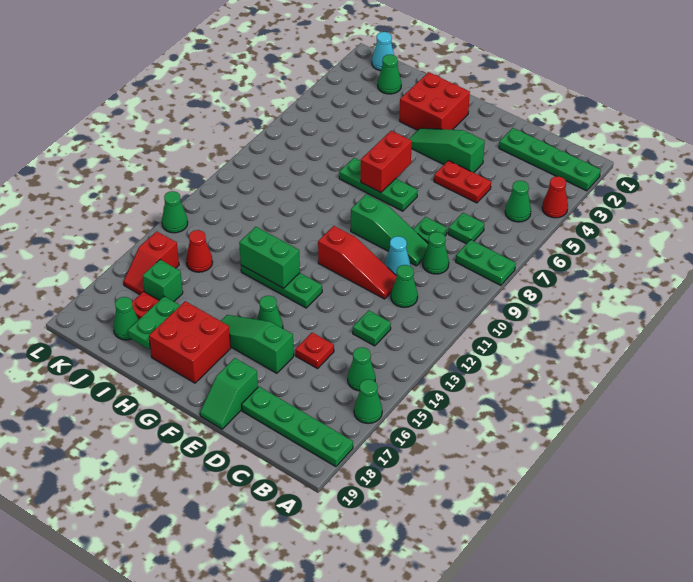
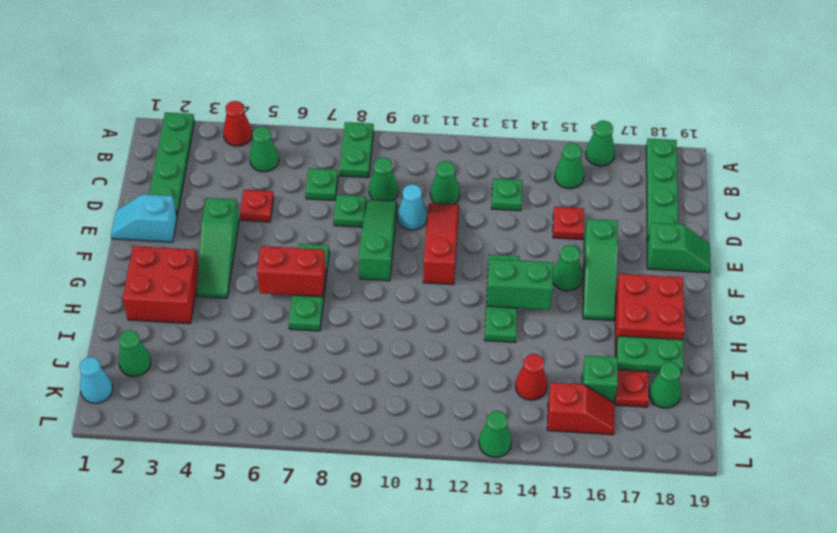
red 1x2 plate [434,161,491,203] -> red 1x1 plate [240,190,274,222]
none -> cyan 1x2 slope [111,194,177,242]
green 1x2 brick [239,227,300,288] -> green 1x2 brick turned to [486,259,553,310]

